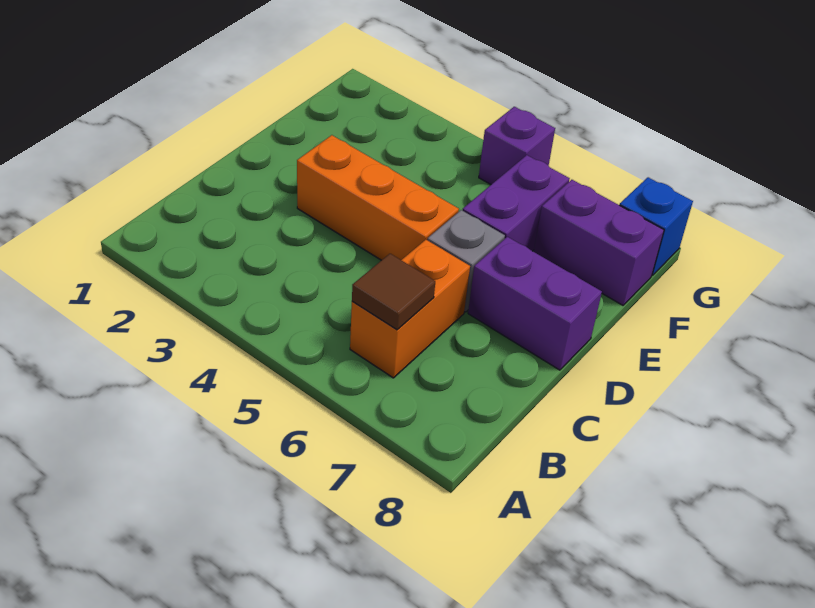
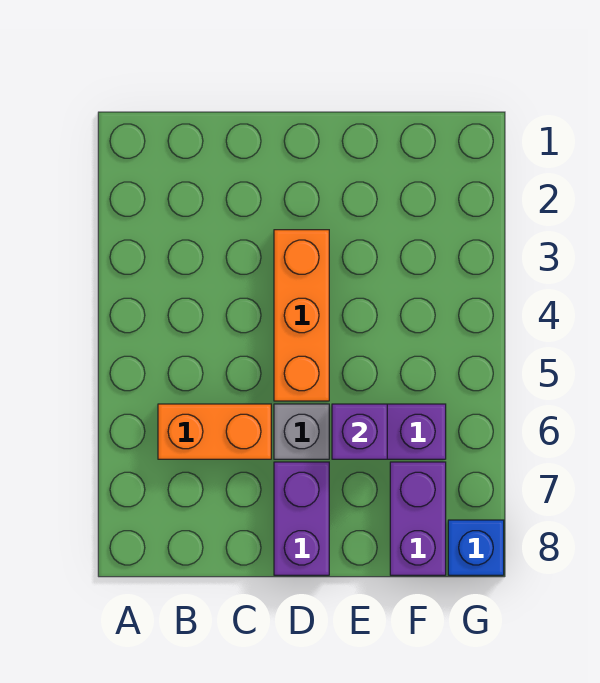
brown 1x1 tile [352,254,435,330] -> none
purple 1x1 brick [479,107,555,184] -> purple 1x1 brick moved to [332,404,387,459]

